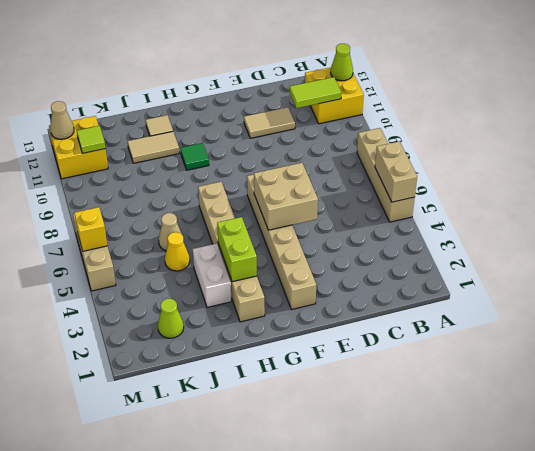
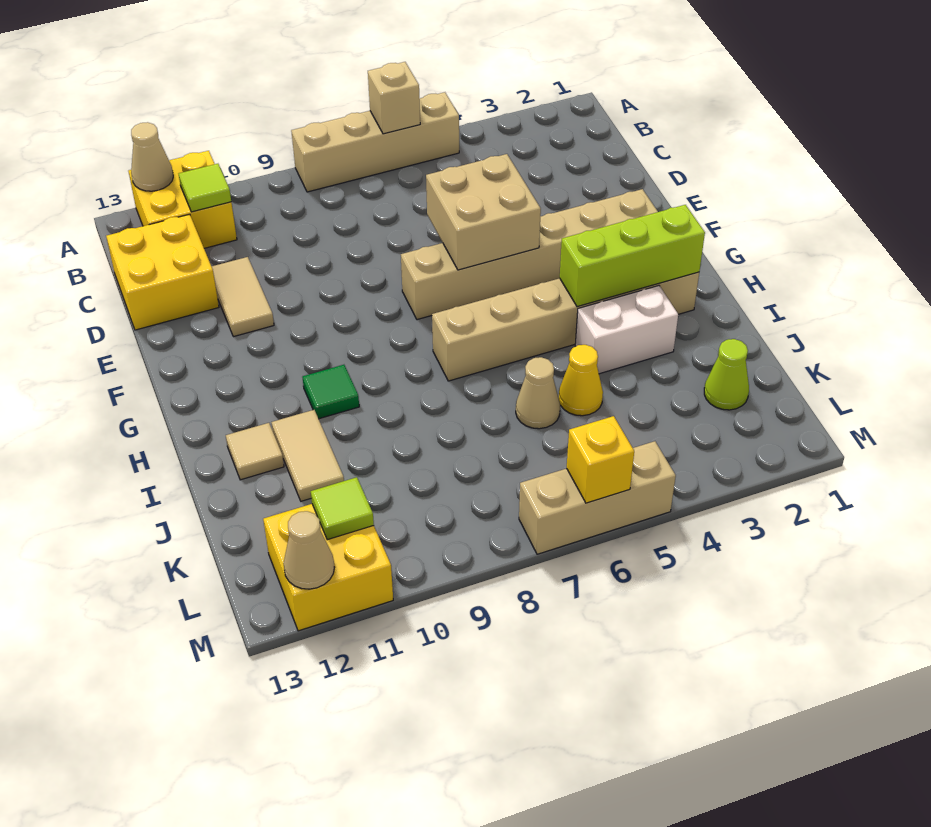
tan 1x2 brick [375,141,417,202] -> tan 1x1 brick [368,62,420,134]
lime 1x1 cone [331,44,353,81] -> tan 1x1 cone [131,122,173,191]
lime 1x2 tile [290,77,342,108] -> lime 1x1 tile [179,164,231,212]
none -> yellow 2x2 brick [106,214,219,330]
lime 1x2 brick [217,217,257,282] -> lime 1x3 brick [560,205,705,307]

